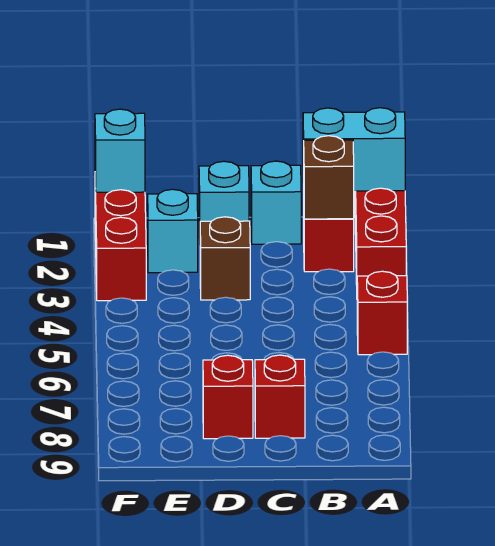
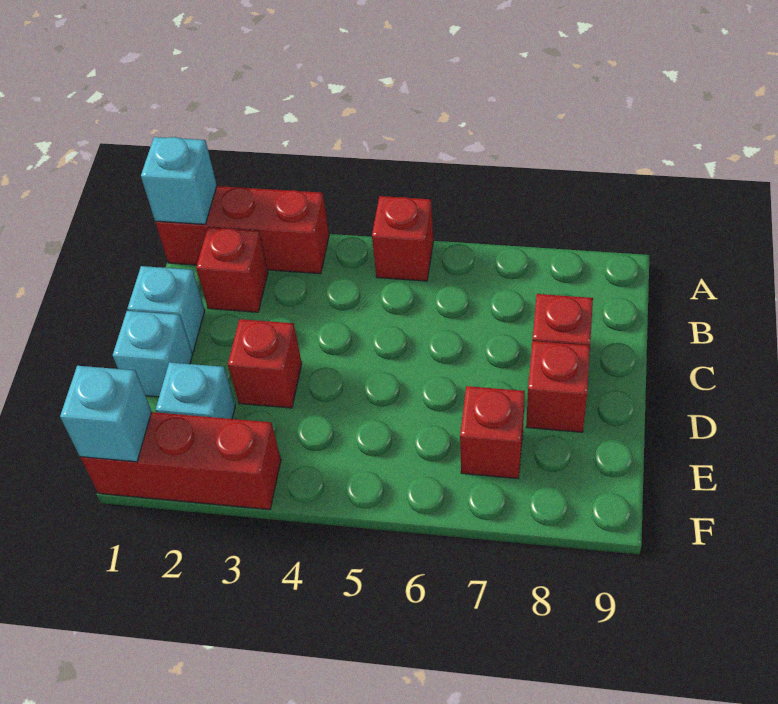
cyan 1x2 brick [303,108,405,191] -> cyan 1x1 brick [141,137,217,224]
brown 1x1 brick [304,136,354,219] -> none
brown 1x1 brick [200,217,250,300] -> red 1x1 brick [228,319,302,408]
none -> red 1x1 brick [460,386,525,478]

